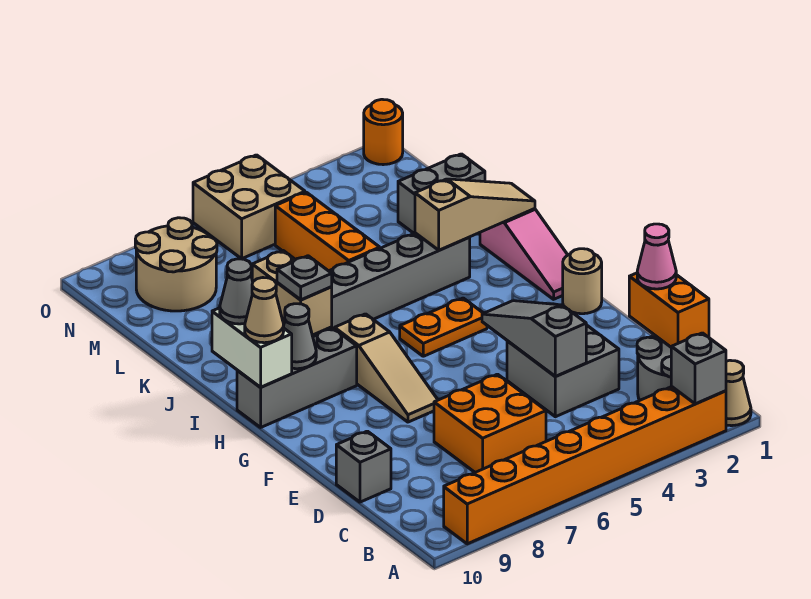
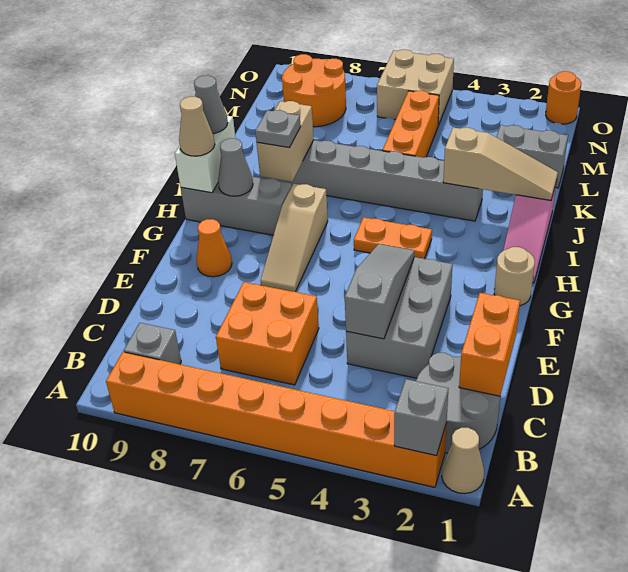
pink 1x1 cone [637,224,676,289] -> none
grey 2x2 brick [507,325,619,417] -> grey 2x3 brick [346,257,453,378]
grey 1x1 brick [336,431,391,502] -> grey 1x1 brick moved to [124,323,181,364]
none -> orange 1x1 cone [196,219,232,277]
tan 2x2 round brick [135,218,217,311] -> orange 2x2 round brick [282,54,346,127]

